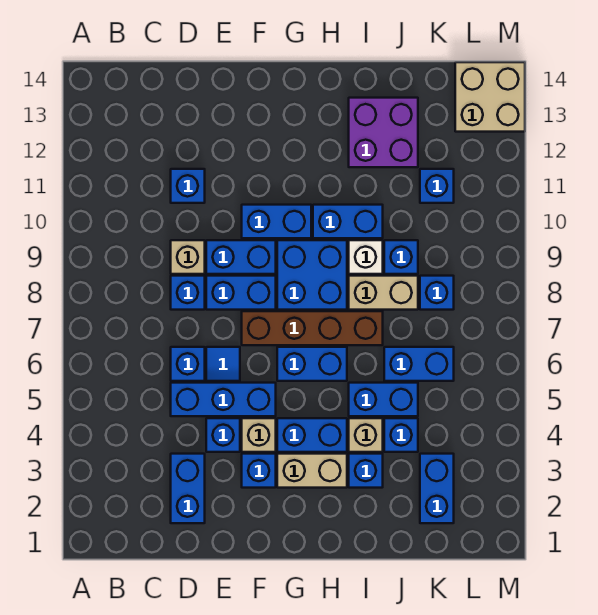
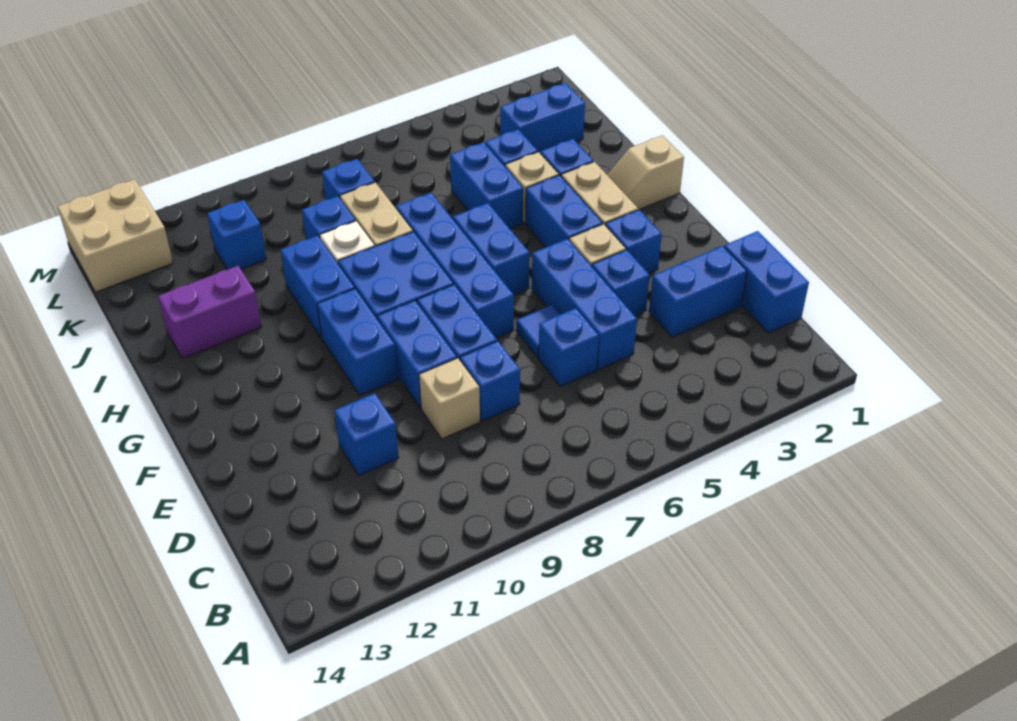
brown 1x4 brick [242,311,383,345] -> blue 1x4 brick [396,193,514,338]
none -> tan 1x2 slope [608,135,684,210]
purple 2x2 brick [349,98,418,167] -> purple 1x2 brick [158,266,261,358]
blue 1x2 brick [384,347,454,381] -> blue 1x2 brick moved to [724,231,809,333]

